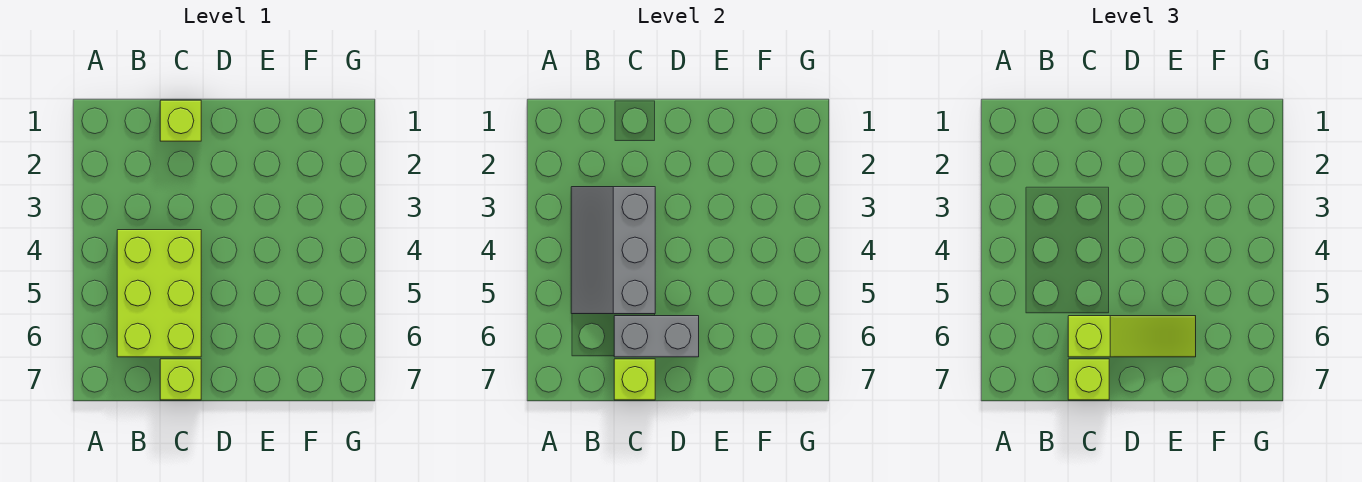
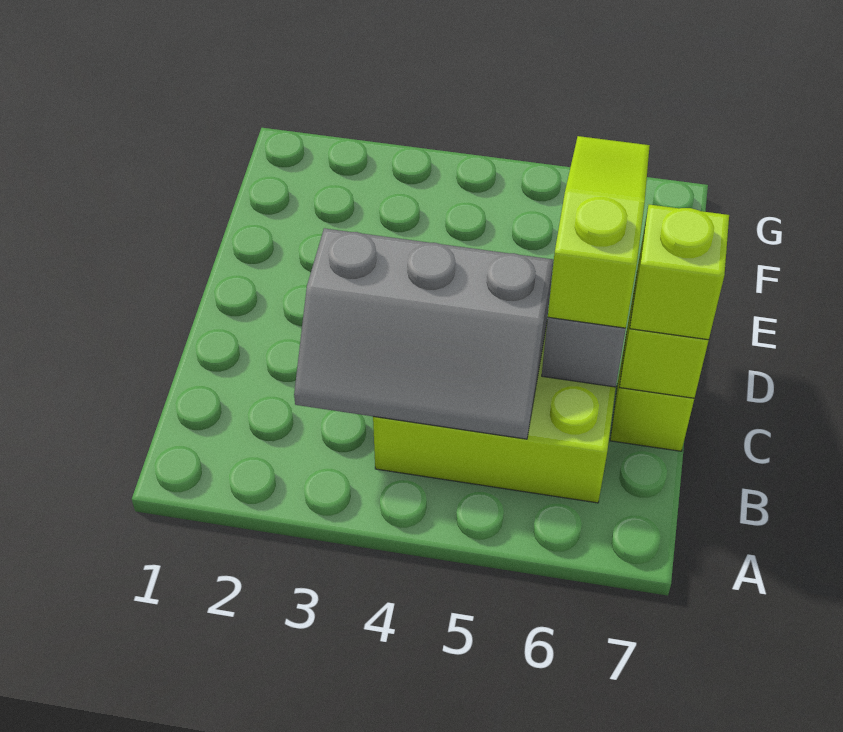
lime 1x1 brick [160,100,201,141] -> none

